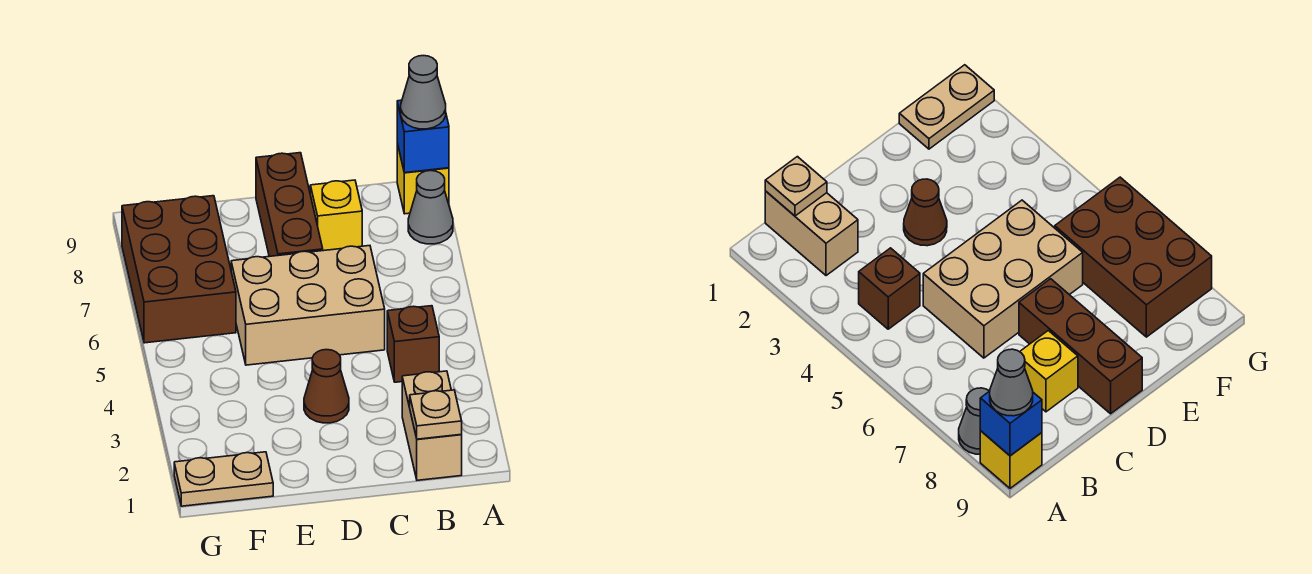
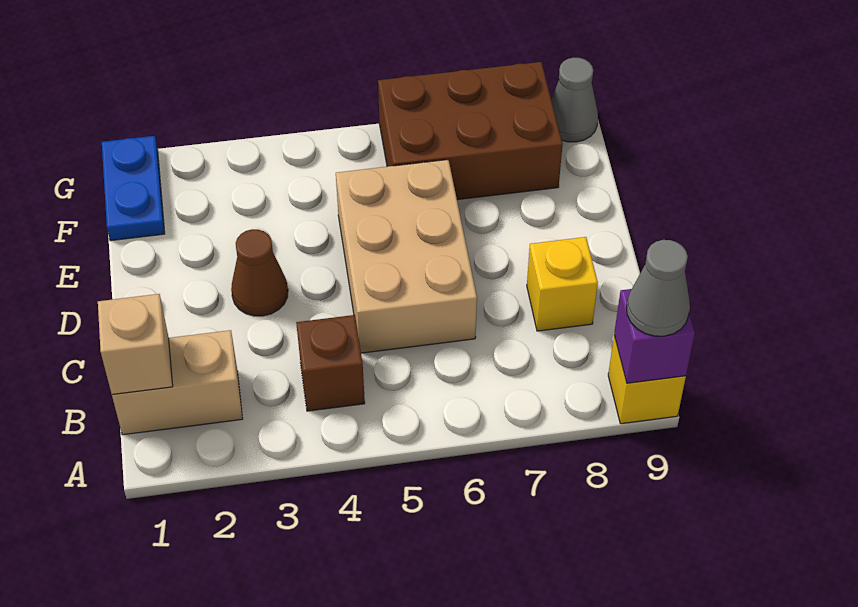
grey 1x1 cone [408,171,453,244] -> grey 1x1 cone moved to [551,58,598,142]
blue 1x1 brick [397,100,449,173] -> purple 1x1 brick [614,289,695,383]
tan 1x1 plate [410,390,462,439] -> tan 1x1 brick [98,294,173,394]
brown 1x3 brick [256,153,323,256] -> none
tan 1x2 plate [174,452,273,506] -> blue 1x2 plate [102,136,165,241]

